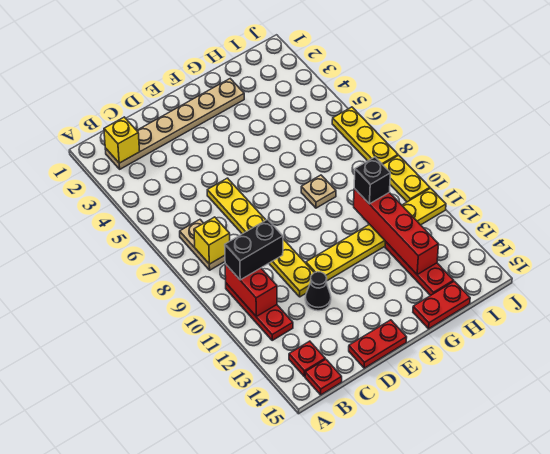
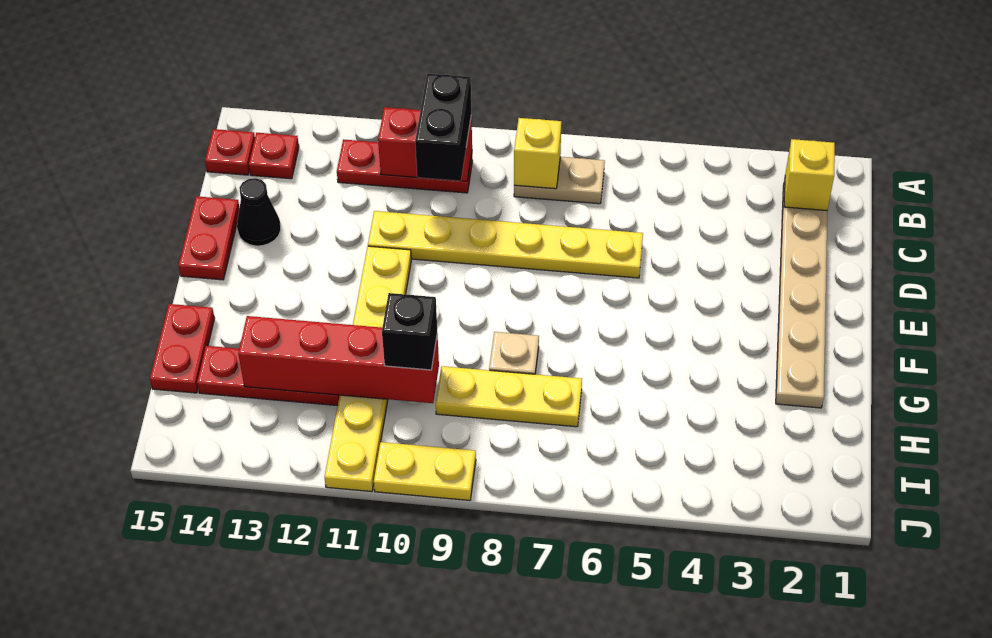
black 1x1 cone [305,272,331,311] -> black 1x1 cone moved to [237,178,281,246]
yellow 1x3 plate [332,107,398,165] -> yellow 1x3 plate moved to [436,366,582,427]

